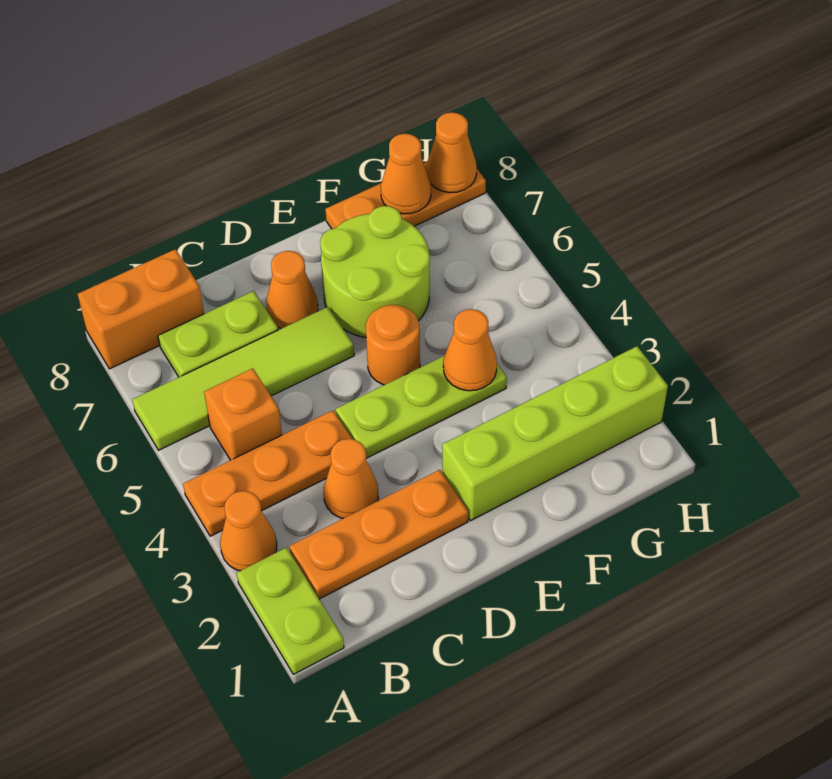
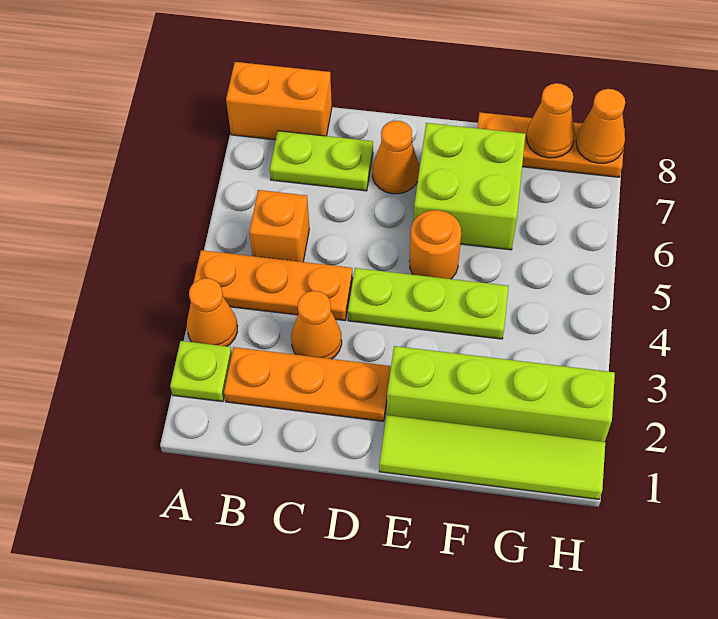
lime 1x2 plate [237,547,344,674] -> lime 1x1 plate [170,341,232,402]
lime 1x4 tile [132,307,354,450] -> lime 1x4 tile moved to [379,415,605,499]
lime 2x2 round brick [320,206,430,337] -> lime 2x2 brick [414,123,525,250]
orange 1x1 cone [443,309,497,391] -> none

